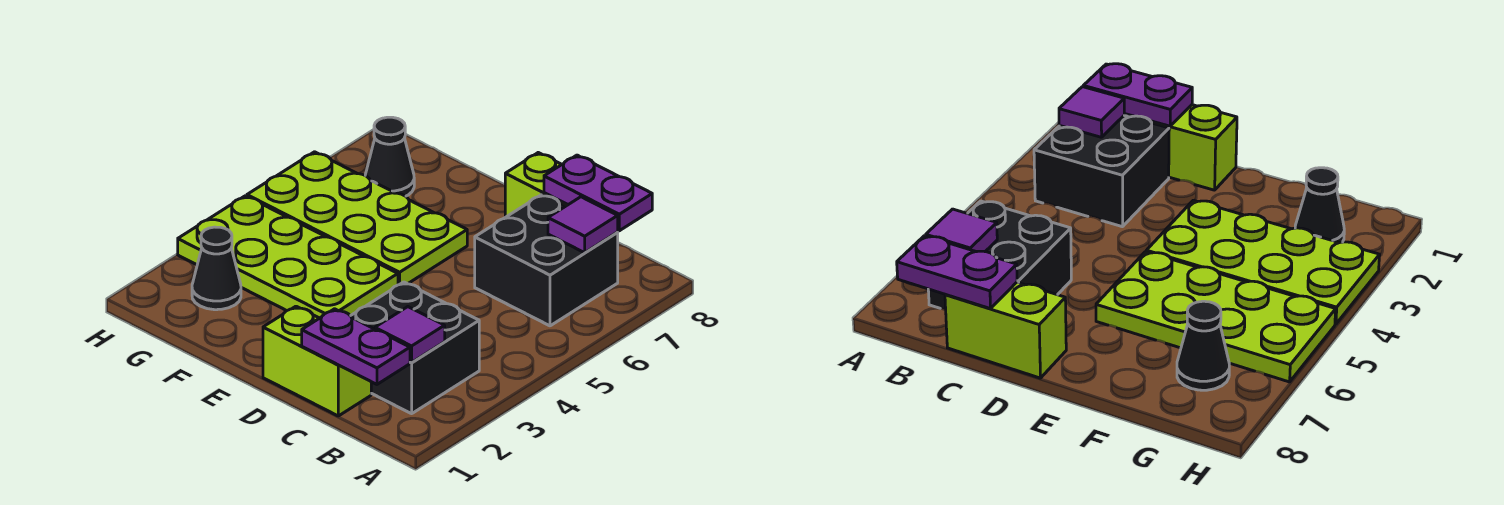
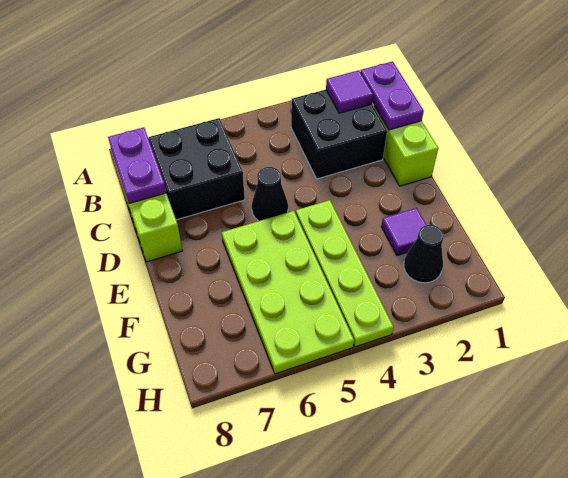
purple 1x1 tile [548,197,618,253] -> purple 1x1 tile moved to [381,208,426,255]
lime 2x4 plate [178,196,398,318] -> lime 1x4 plate [296,200,393,347]
black 1x1 cone [365,117,414,196] -> black 1x1 cone moved to [252,167,288,221]

